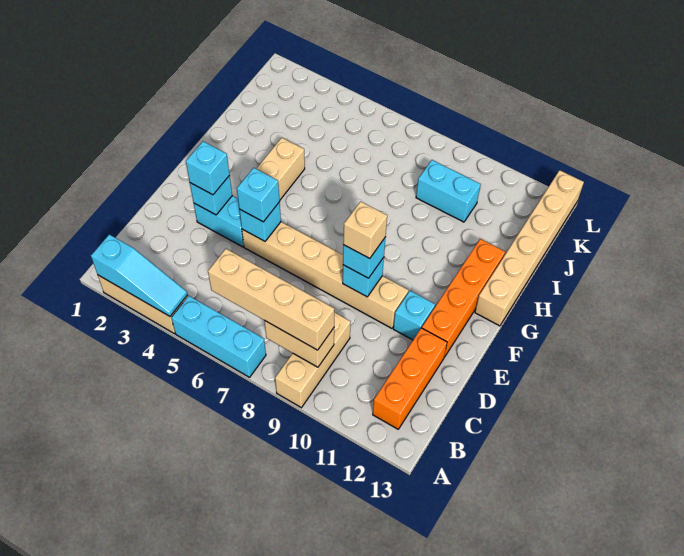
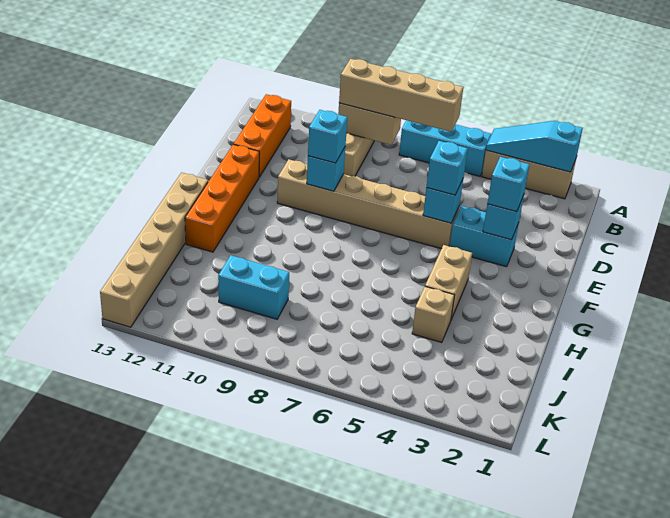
tan 1x1 brick [343,201,387,258] -> tan 1x1 brick moved to [412,287,454,343]
cyan 1x1 brick [393,291,435,340] -> none

